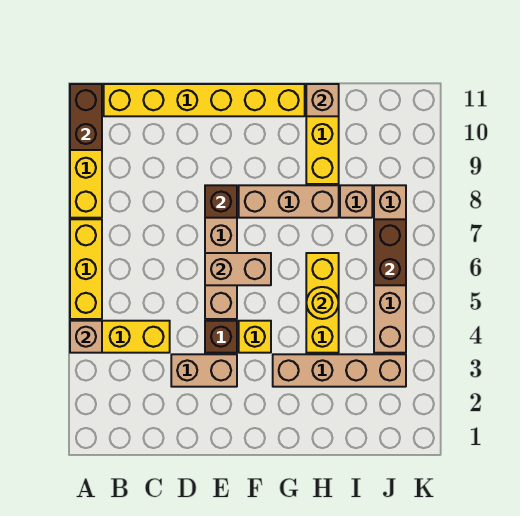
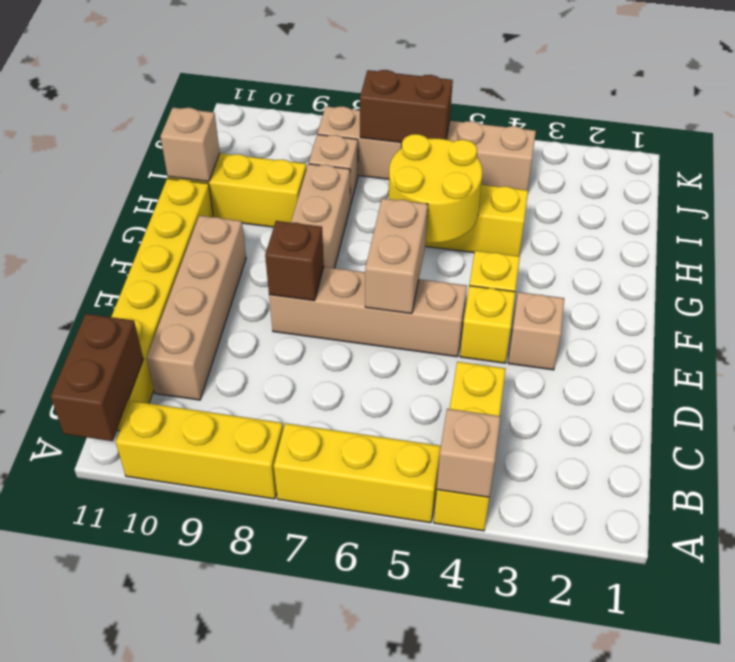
brown 1x2 brick [70,84,102,150] -> brown 1x2 brick turned to [51,314,143,441]
tan 1x2 brick [171,354,237,387] -> tan 1x1 brick [508,292,564,370]
brown 1x1 brick [205,321,237,353] -> yellow 1x1 brick [460,286,515,363]
tan 1x4 brick [273,354,406,387] -> tan 1x4 brick moved to [147,216,246,400]
yellow 1x1 round brick [306,287,338,319] -> yellow 2x2 round brick [389,134,482,243]

